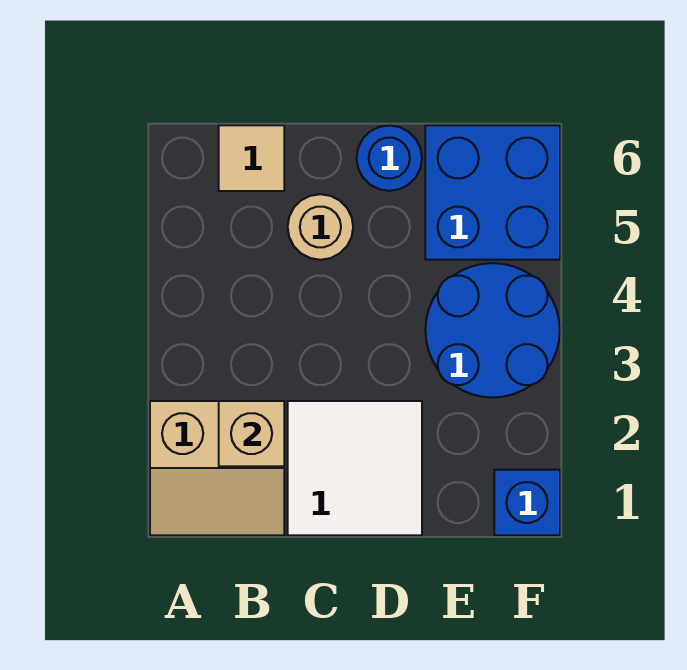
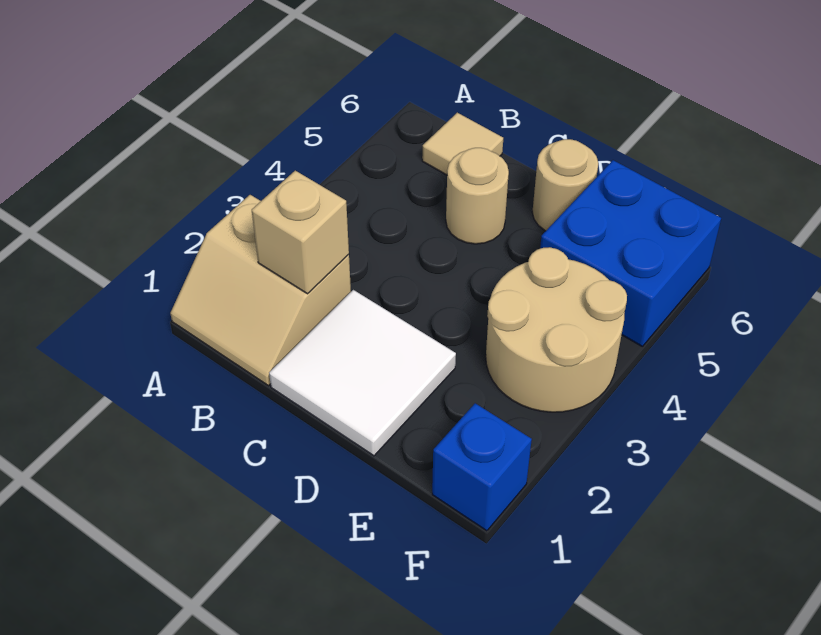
blue 1x1 round brick [357,125,422,191] -> tan 1x1 round brick [532,139,598,231]
blue 2x2 round brick [425,263,560,398] -> tan 2x2 round brick [486,247,627,412]

